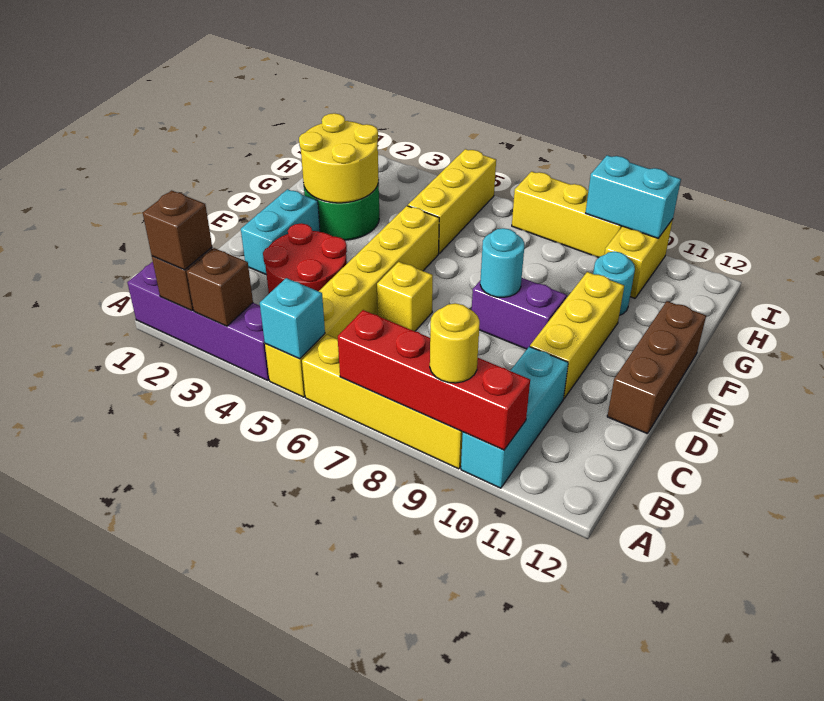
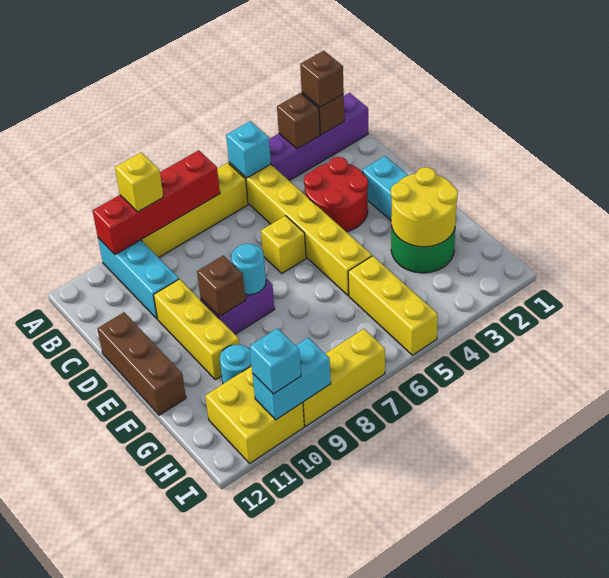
yellow 1x1 round brick [430,303,480,383] -> yellow 1x1 brick [115,152,163,212]
none -> brown 1x1 brick [197,255,245,317]
yellow 1x2 brick [605,219,673,298] -> yellow 2x2 brick [205,366,304,463]
none -> cyan 1x1 brick [250,328,301,394]

